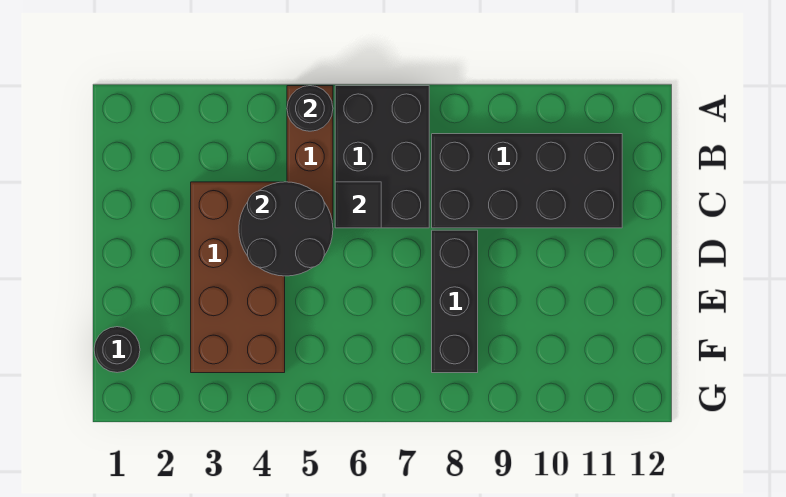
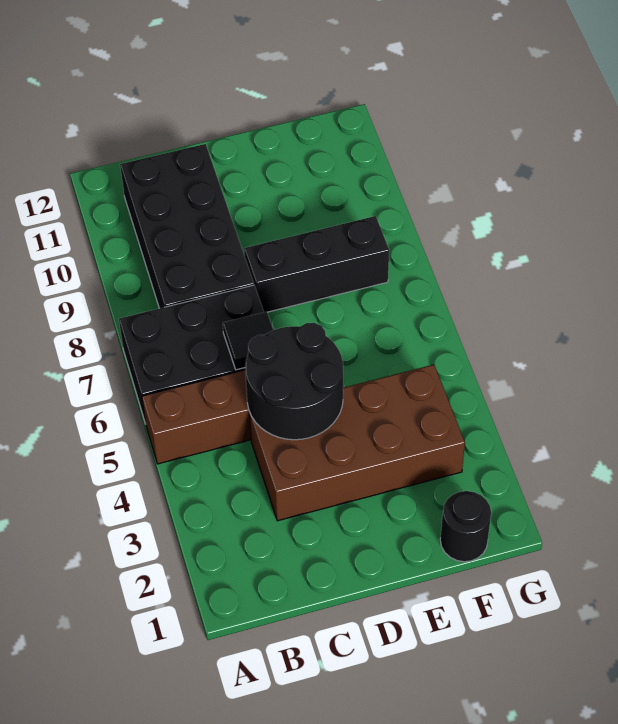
black 1x1 round brick [287,86,333,131] -> none

